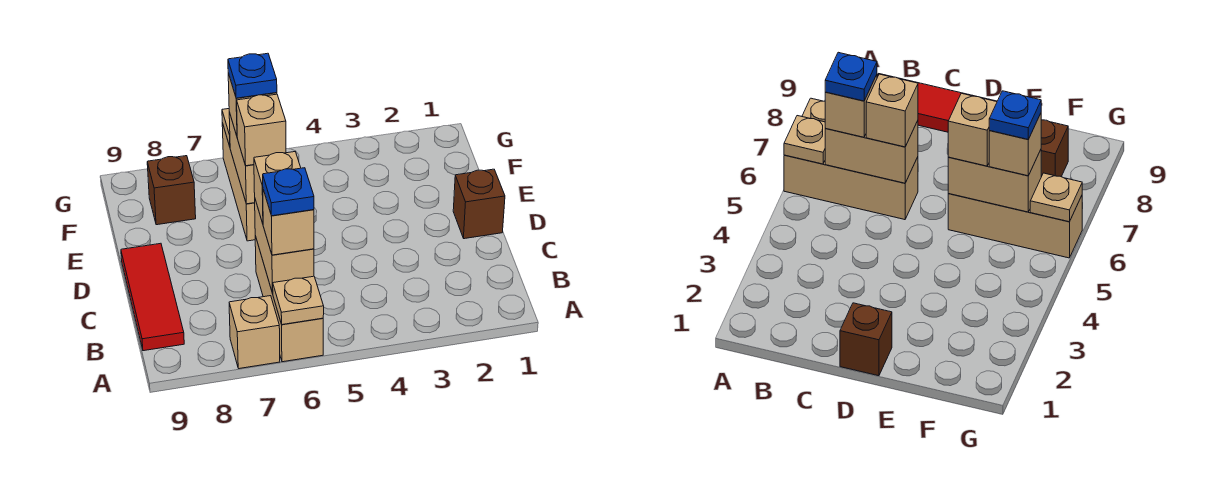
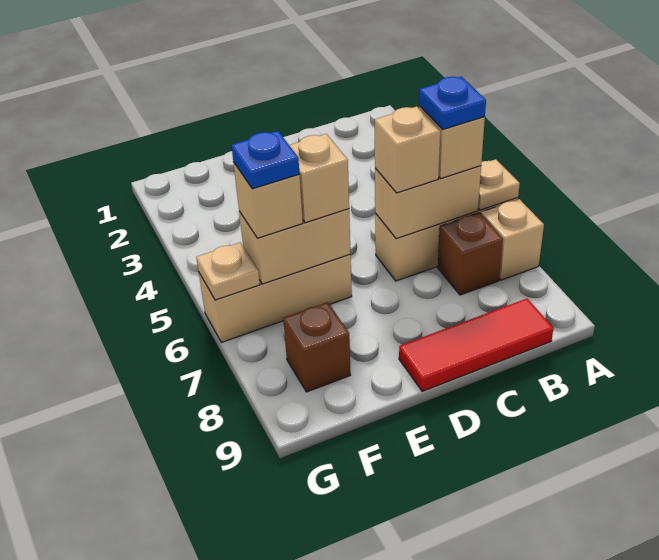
brown 1x1 brick [453,169,505,239] -> brown 1x1 brick moved to [438,213,503,295]

